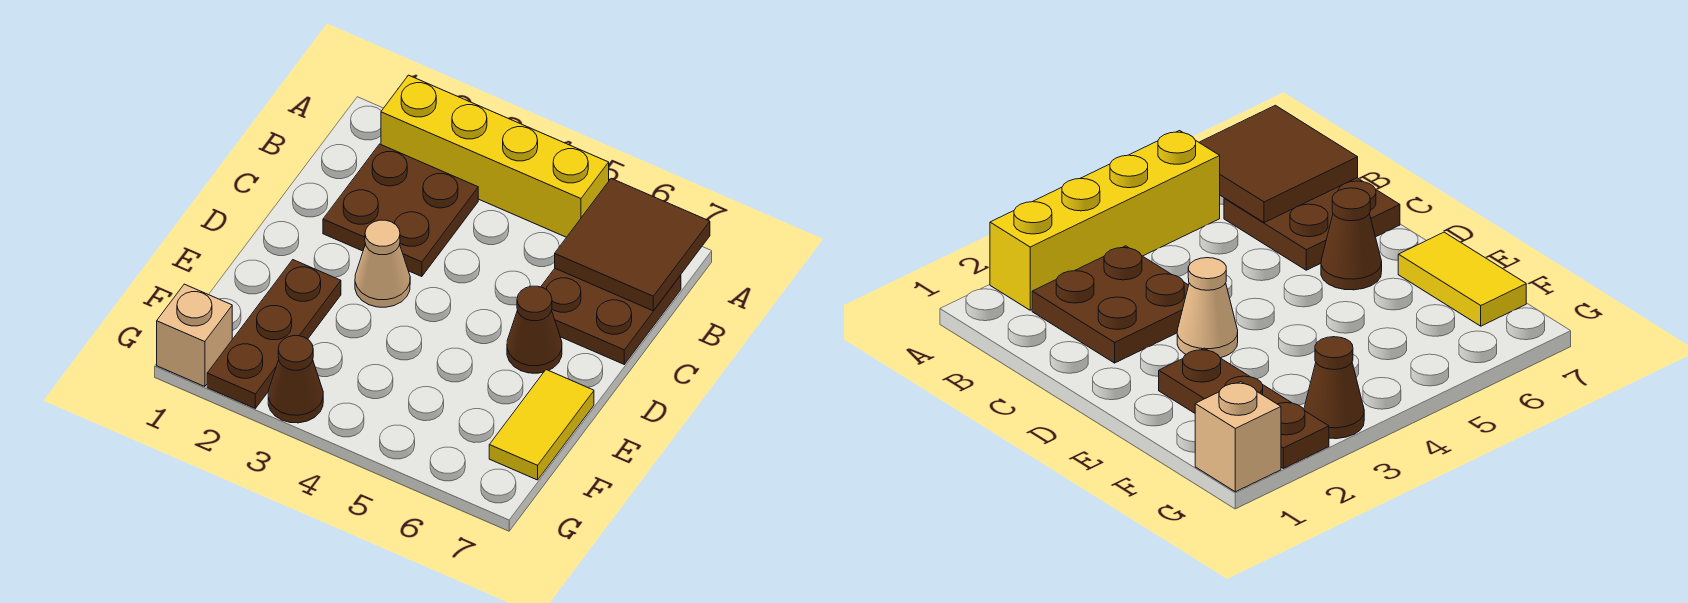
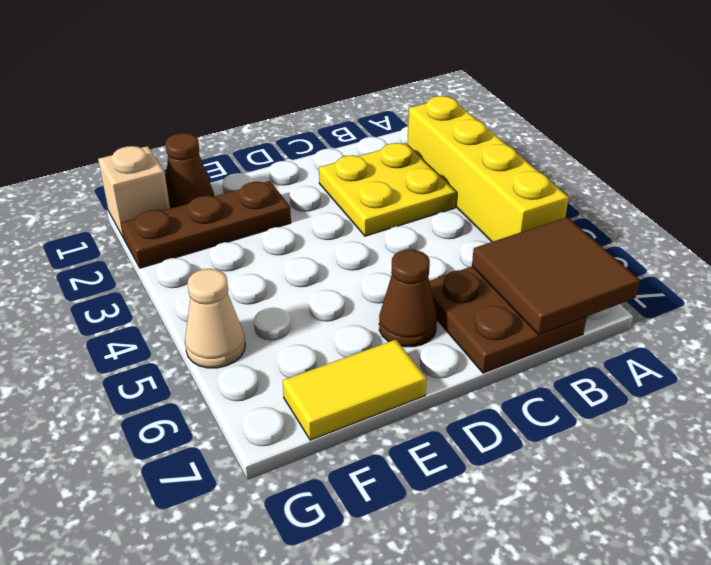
brown 2x2 plate [323,144,478,277] -> yellow 2x2 plate [319,143,456,236]
tan 1x1 cone [355,220,410,307] -> tan 1x1 cone moved to [185,269,245,368]
brown 1x1 cone [268,336,323,423] -> brown 1x1 cone moved to [165,133,214,209]

